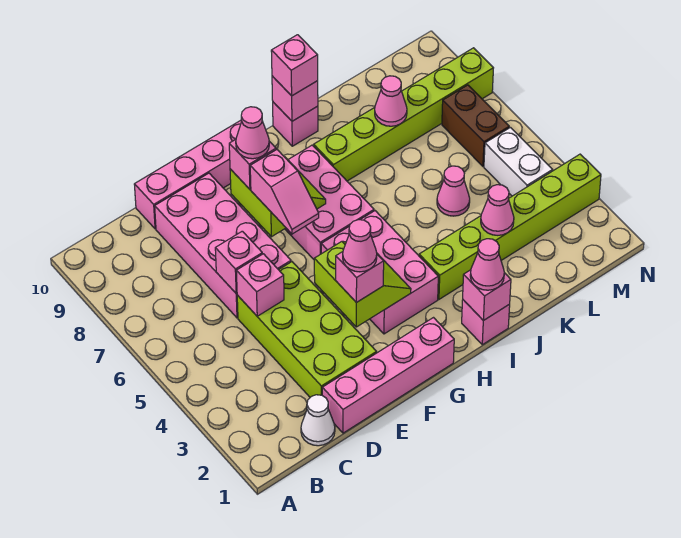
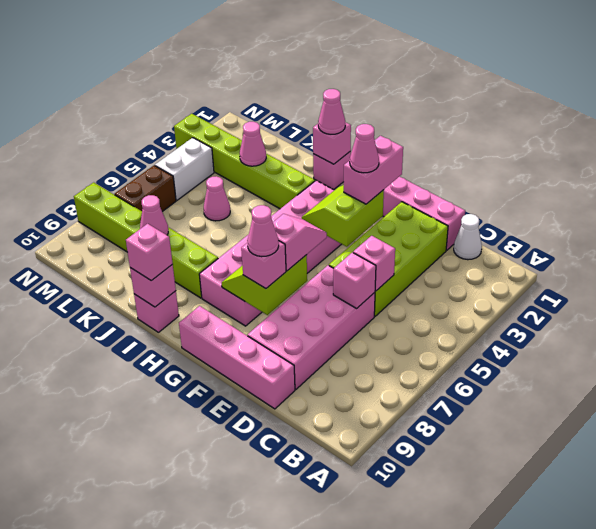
pink 1x1 brick [336,252,384,303] -> pink 1x2 brick [344,136,403,204]

